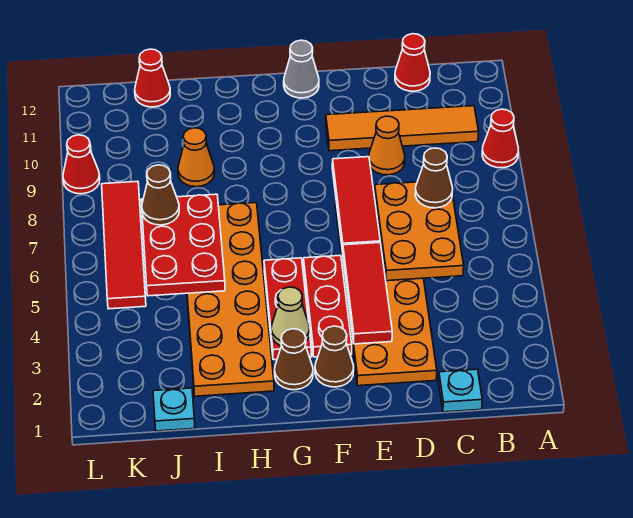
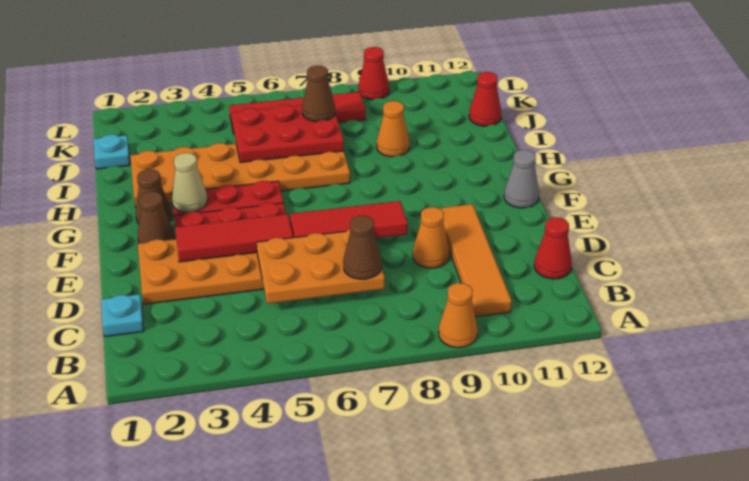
red 1x1 cone [482,109,518,168] -> orange 1x1 cone [438,283,478,348]

